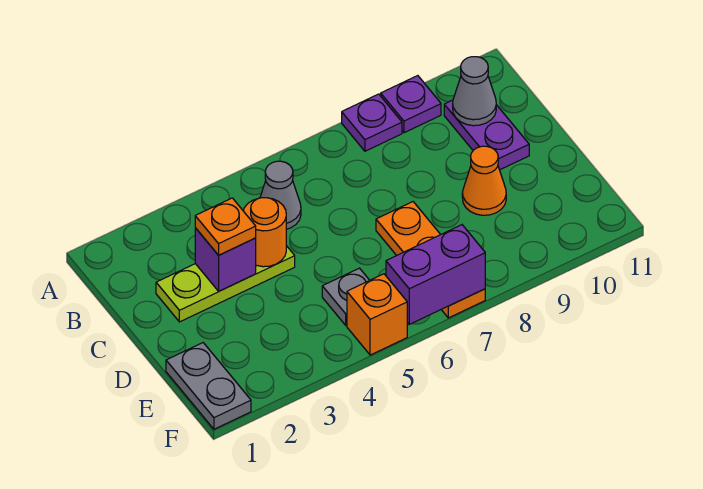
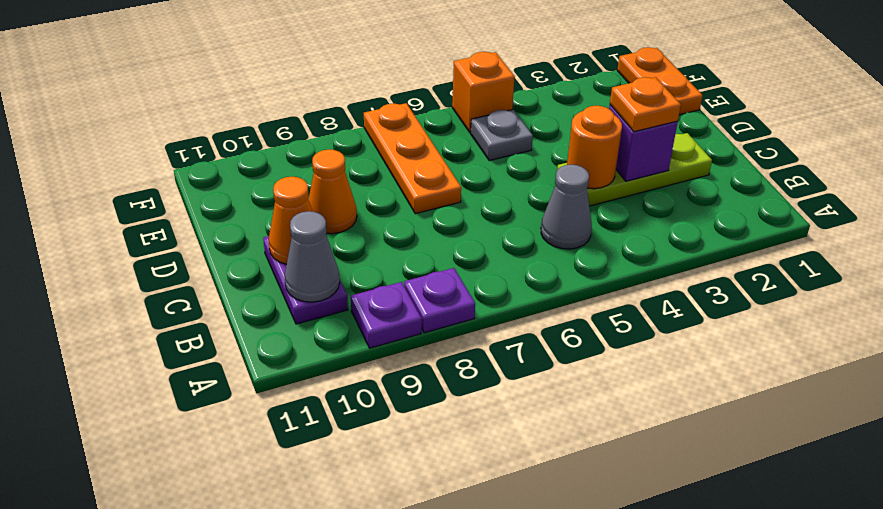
none -> orange 1x1 cone [269,177,313,264]
grey 1x2 plate [166,343,251,429] -> orange 1x2 plate [617,47,703,115]
purple 1x2 brick [386,225,485,324] -> none

